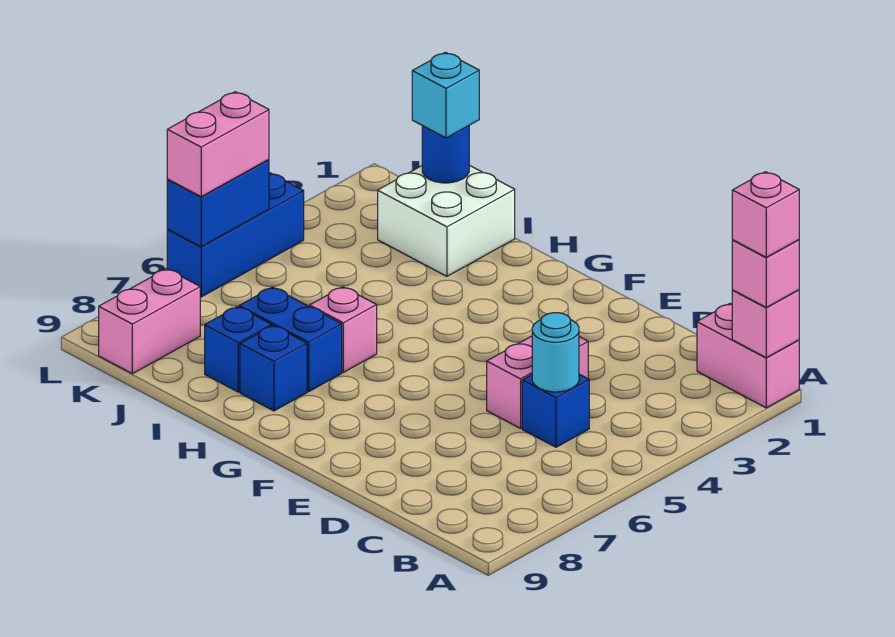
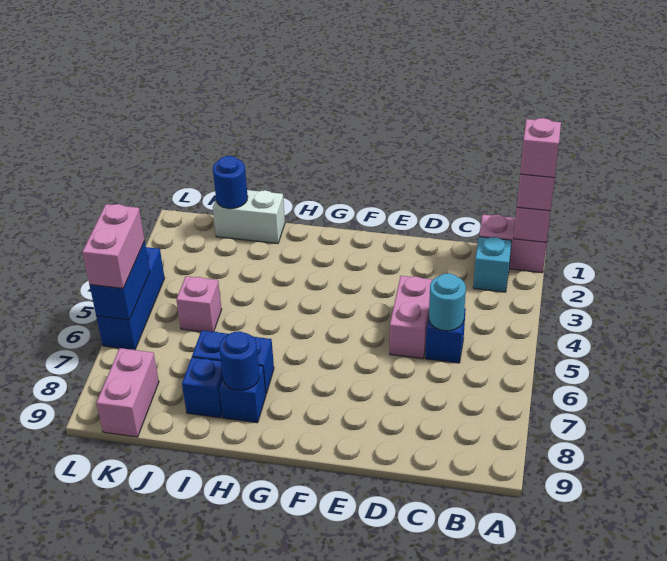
pink 1x1 brick [310,287,377,372] -> pink 1x1 brick moved to [176,276,222,332]
none -> blue 1x1 round brick [219,331,259,390]
white 2x2 brick [378,165,515,276] -> white 1x2 brick [213,190,285,243]
cyan 1x1 brick [412,52,479,138] -> cyan 1x1 brick moved to [473,237,512,292]

